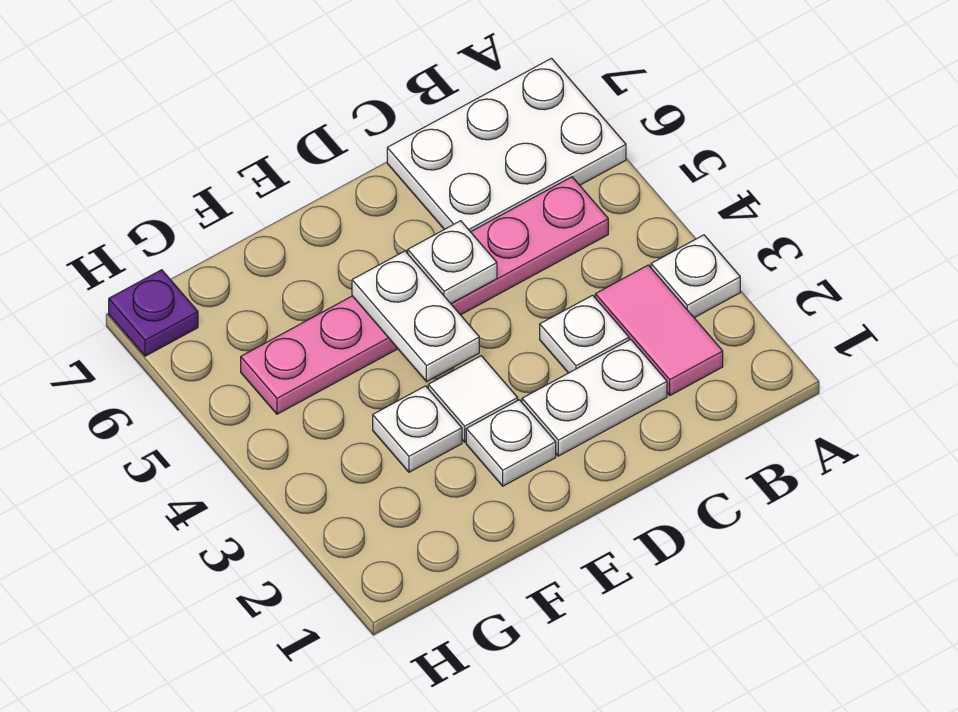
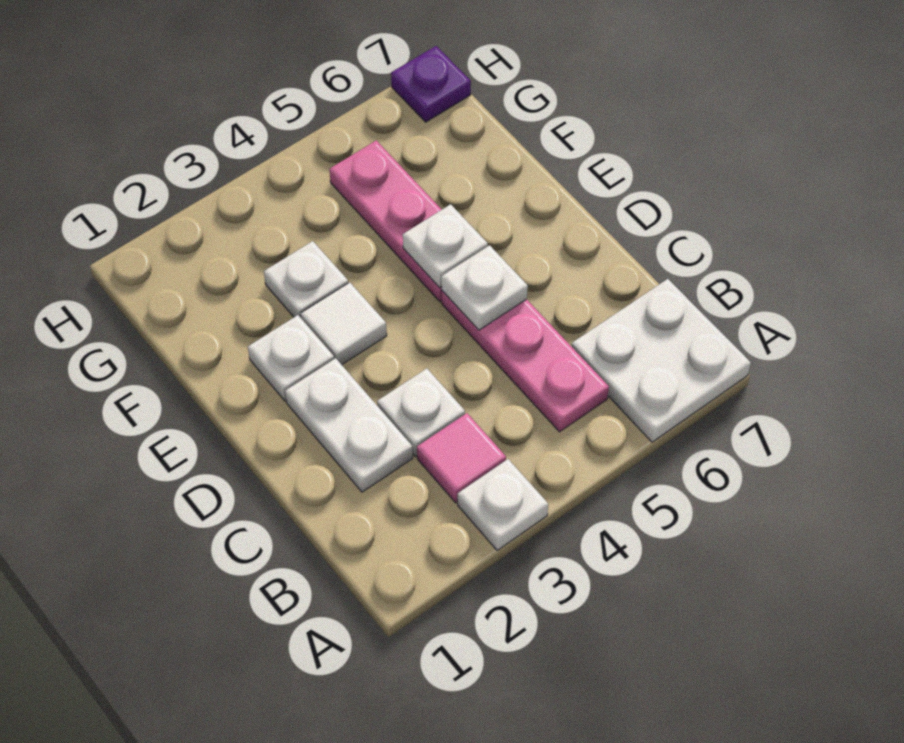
white 2x3 plate [387,58,626,232] -> white 2x2 plate [571,279,751,442]
pink 1x2 tile [595,265,723,395] -> pink 1x1 tile [417,413,506,503]
white 1x2 plate [352,251,479,382] -> white 1x1 plate [403,204,488,288]

